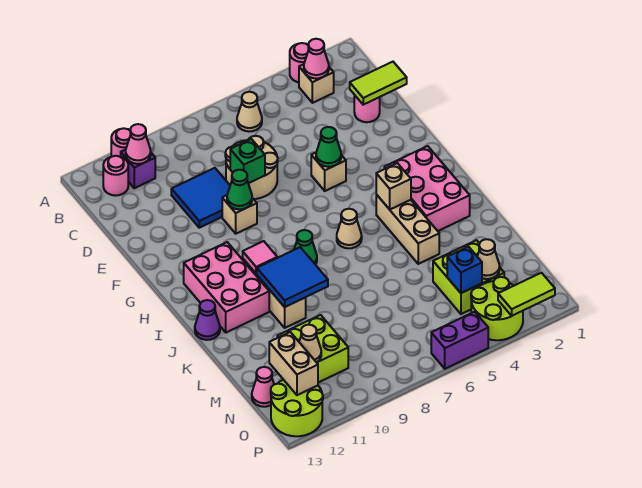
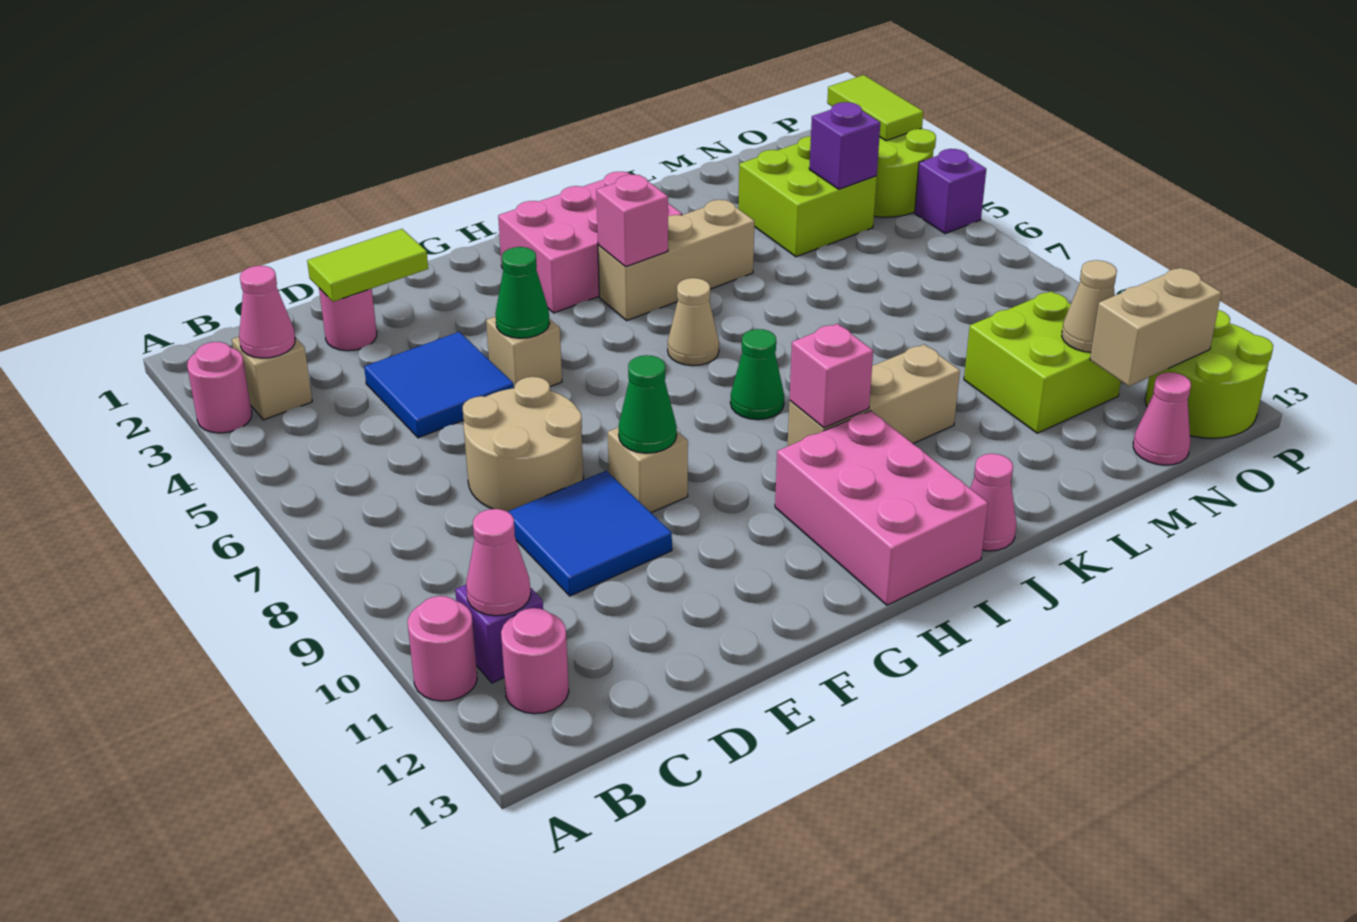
tan 1x1 cone [237,92,262,131] -> none
lime 1x2 tile [350,62,407,105] -> lime 1x2 tile turned to [307,229,428,302]
green 1x1 brick [230,139,265,183] -> none
pink 2x3 brick [184,242,269,333] -> pink 2x3 brick turned to [775,411,988,605]
tan 1x1 brick [376,163,411,209] -> pink 1x1 brick [596,175,668,267]
pink 1x1 tile [243,241,277,274] -> pink 1x1 brick [789,324,873,428]
blue 2x2 tile [257,247,328,307] -> blue 2x2 tile moved to [364,332,514,438]
purple 1x1 cone [195,300,220,340] -> pink 1x1 cone [970,454,1016,551]
tan 1x1 cone [477,239,500,279] -> none
blue 1x1 brick [447,247,482,293] -> purple 1x1 brick [809,102,880,189]
purple 1x2 brick [431,312,488,369] -> purple 1x1 brick [915,149,986,234]

